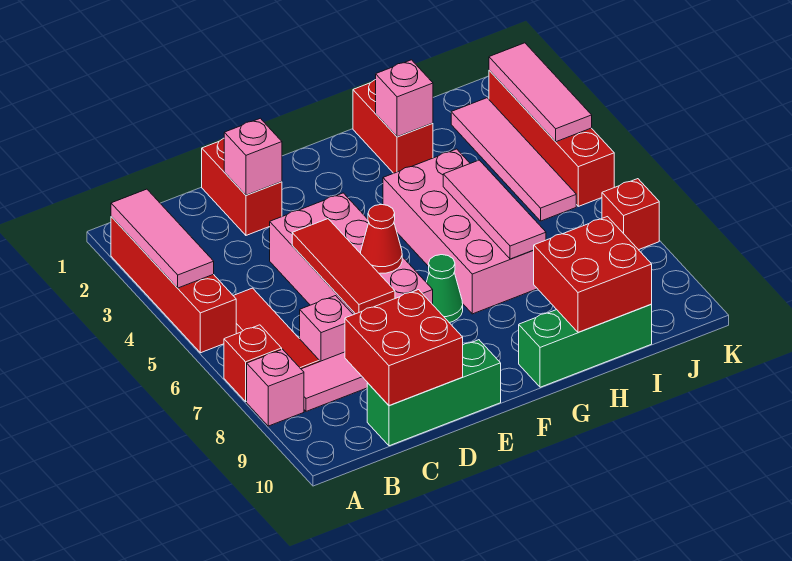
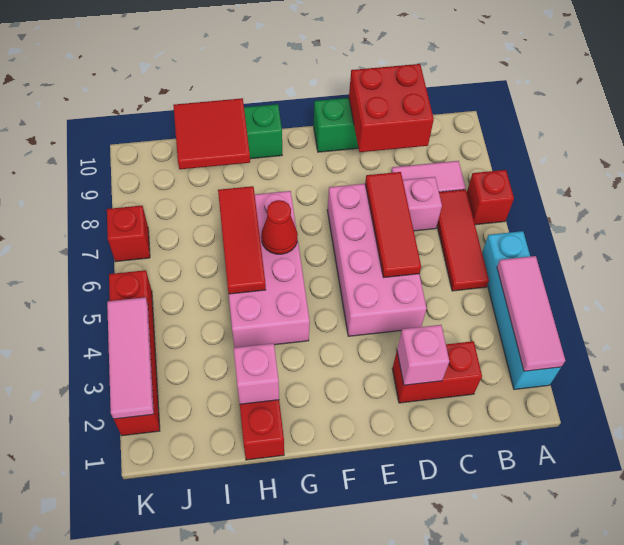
red 1x4 brick [111,217,236,353] -> cyan 1x4 brick [482,231,561,389]
pink 1x1 brick [247,349,304,426] -> none
red 1x2 brick [202,138,282,235] -> red 1x2 brick turned to [392,341,482,403]
red 1x1 cone [360,204,402,274] -> red 1x1 cone moved to [261,200,298,254]
green 1x1 cone [426,255,463,323] -> none
pink 1x3 tile [443,160,546,259] -> red 1x3 tile [218,186,266,294]
red 2x2 brick [534,217,652,332] -> red 2x2 tile [173,98,250,169]
pink 1x4 tile [451,98,576,221] -> none

